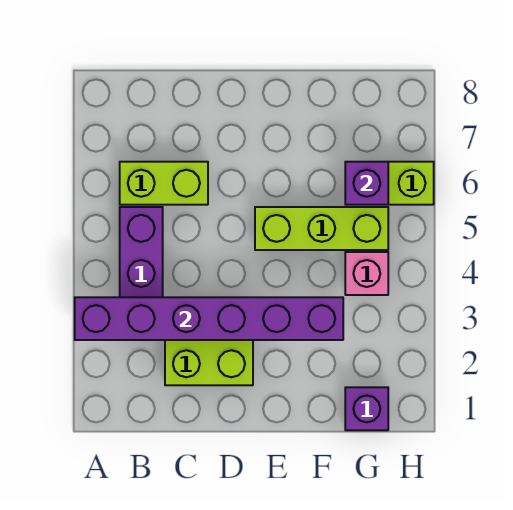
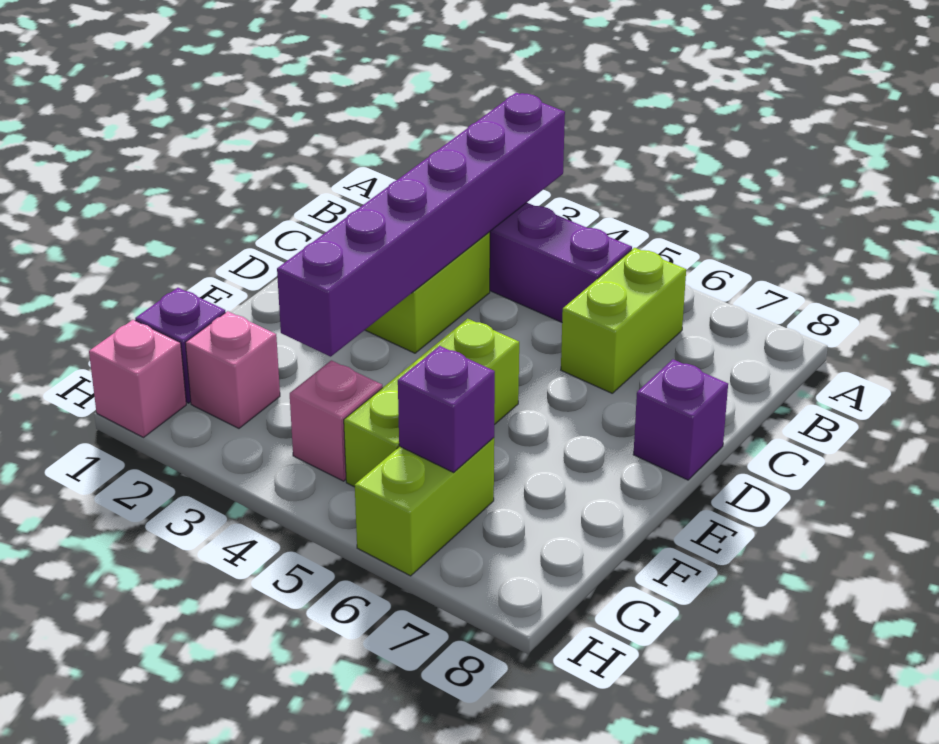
none -> purple 1x1 brick [633,359,728,480]
none -> pink 1x1 brick [185,311,280,428]
none -> pink 1x1 brick [89,320,186,437]

